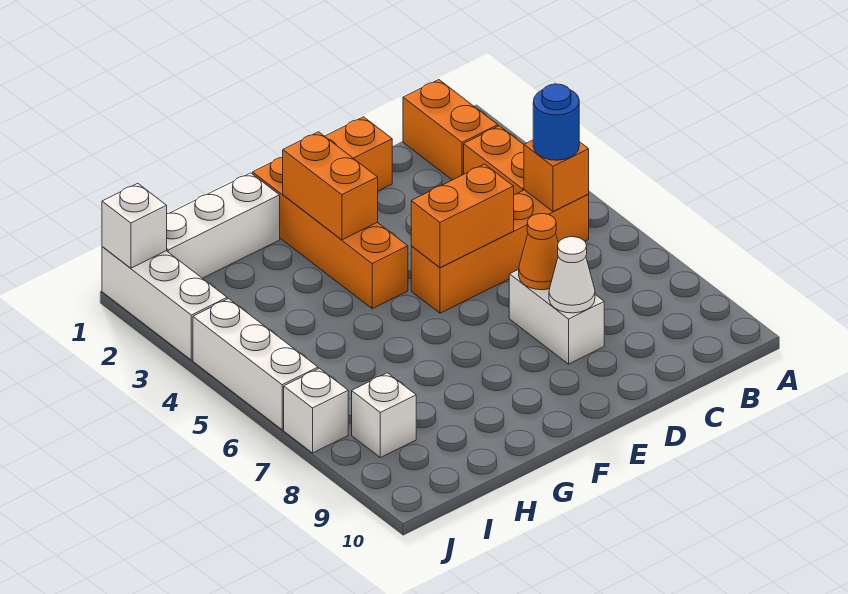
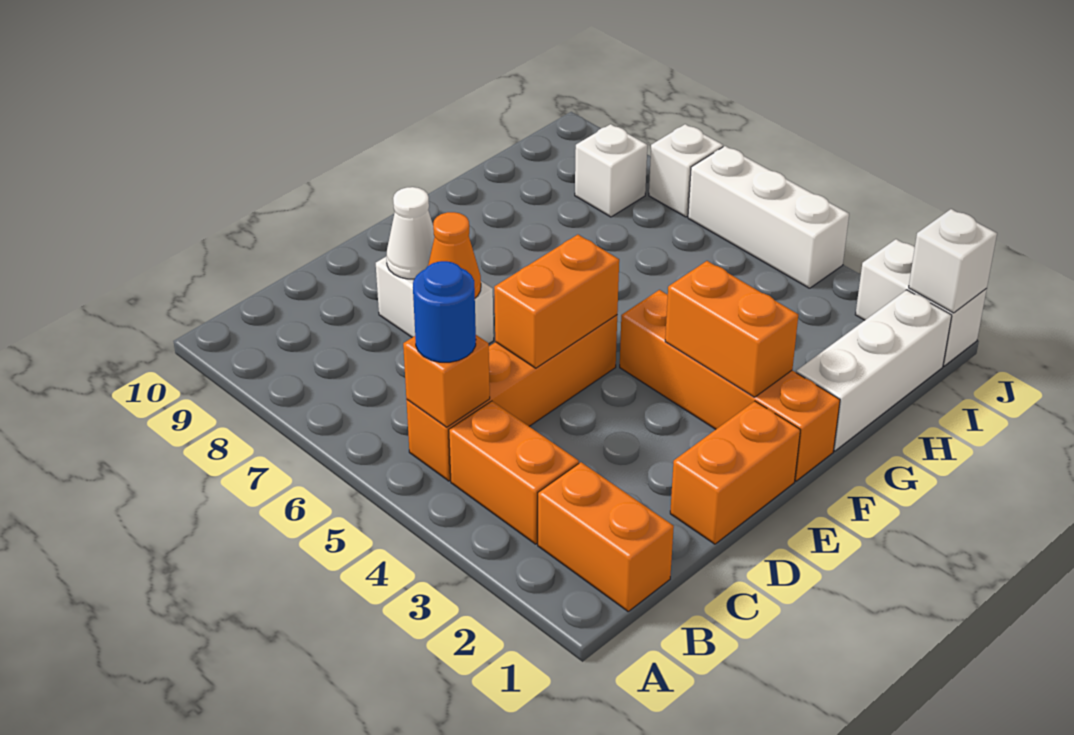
white 1x3 brick [102,247,227,360] -> white 1x2 brick [855,239,987,366]

